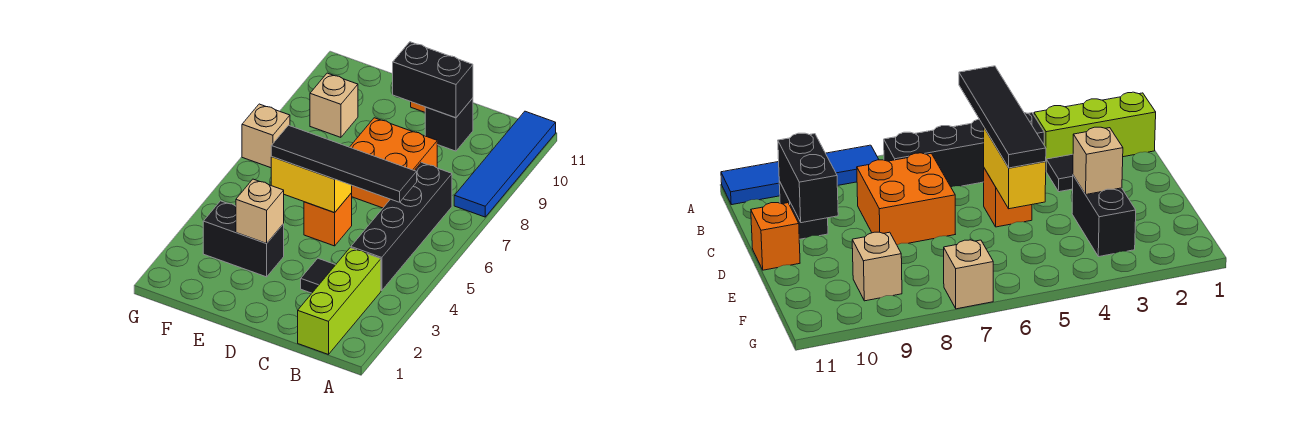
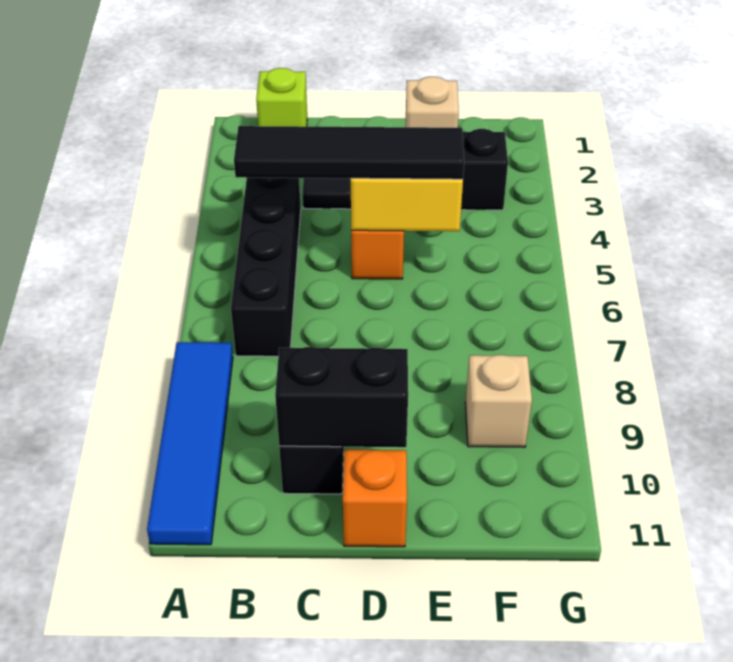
lime 1x3 brick [298,248,381,355] -> lime 1x1 brick [256,68,307,127]
orange 2x2 brick [350,118,437,208] -> none
tan 1x1 brick [242,104,290,168] -> none

